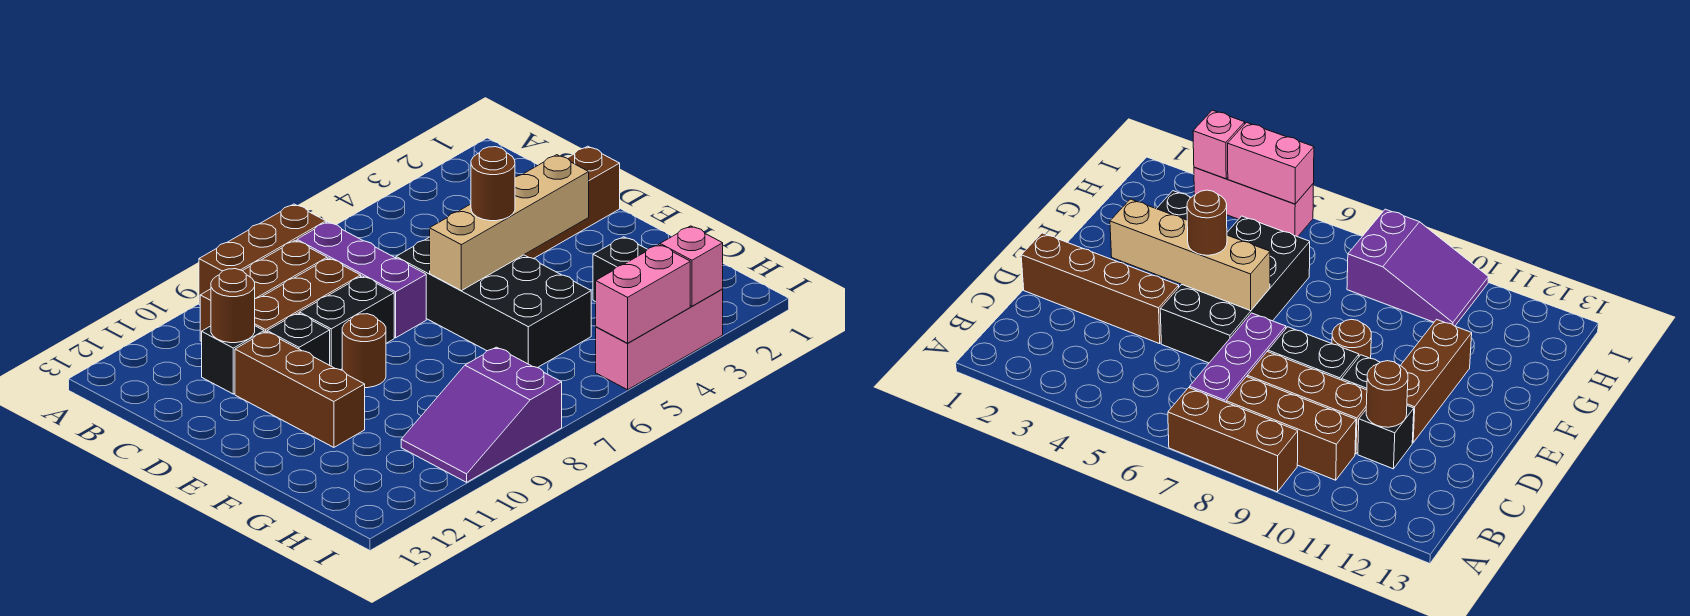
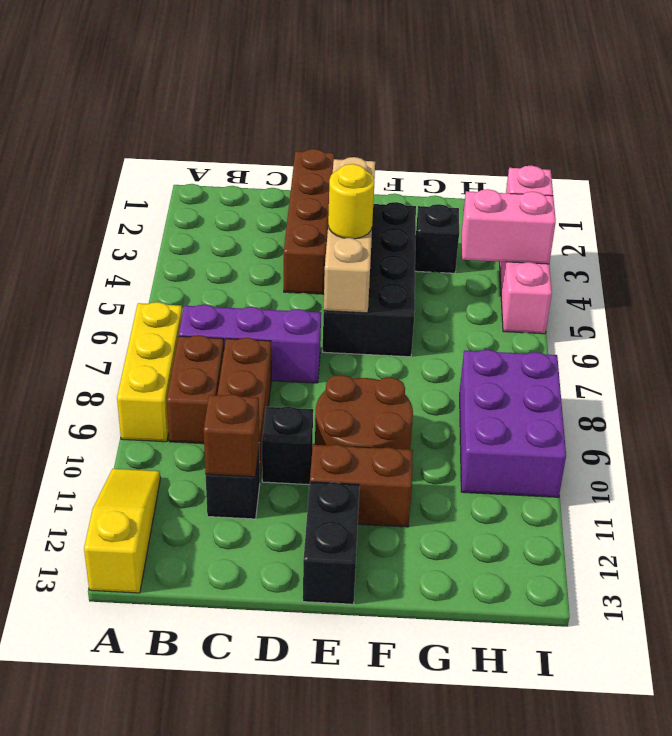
brown 1x3 brick [199,204,326,305] -> yellow 1x3 brick [117,302,182,442]
none -> yellow 1x3 slope [84,469,160,593]
brown 1x3 brick [200,240,327,342] -> brown 1x2 brick [167,335,224,444]
brown 1x1 round brick [211,269,255,343] -> brown 1x1 brick [204,394,259,477]
black 2x4 brick [396,237,591,368] -> black 2x4 brick turned to [322,202,416,357]
black 1x2 brick [299,276,394,370] -> black 1x2 brick moved to [303,482,360,604]
brown 1x3 brick [235,332,365,447] -> brown 1x2 brick [310,445,413,527]
brown 1x1 round brick [471,147,515,221] -> yellow 1x1 round brick [328,164,375,239]
brown 1x1 round brick [342,314,386,388] -> brown 2x2 round brick [315,375,413,450]
purple 2x3 slope [401,347,562,482] -> purple 2x3 brick [460,350,566,497]
pink 1x2 brick [596,245,690,343] -> pink 1x2 brick turned to [462,189,556,264]

